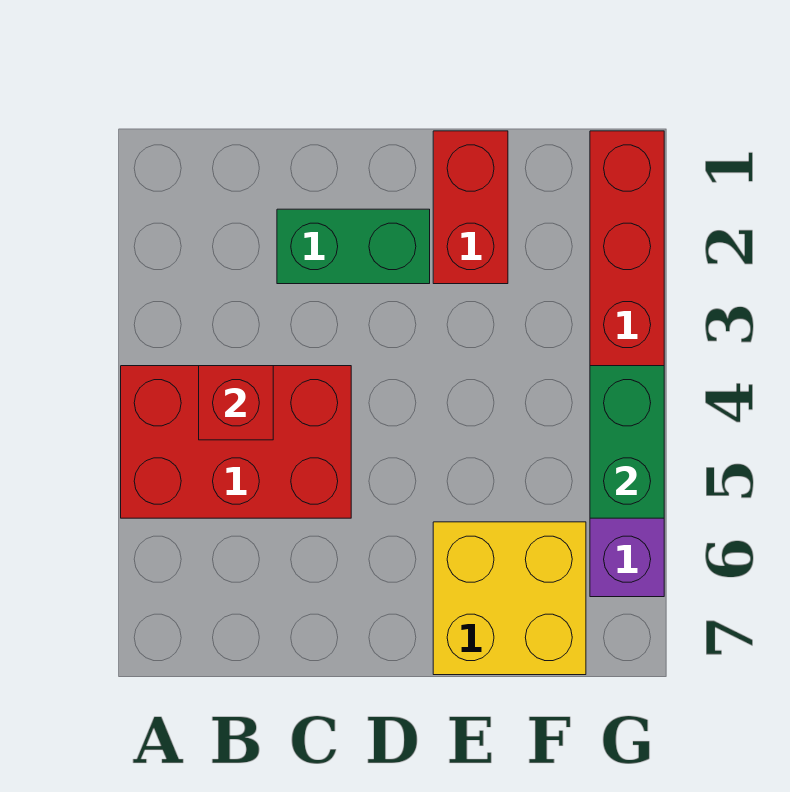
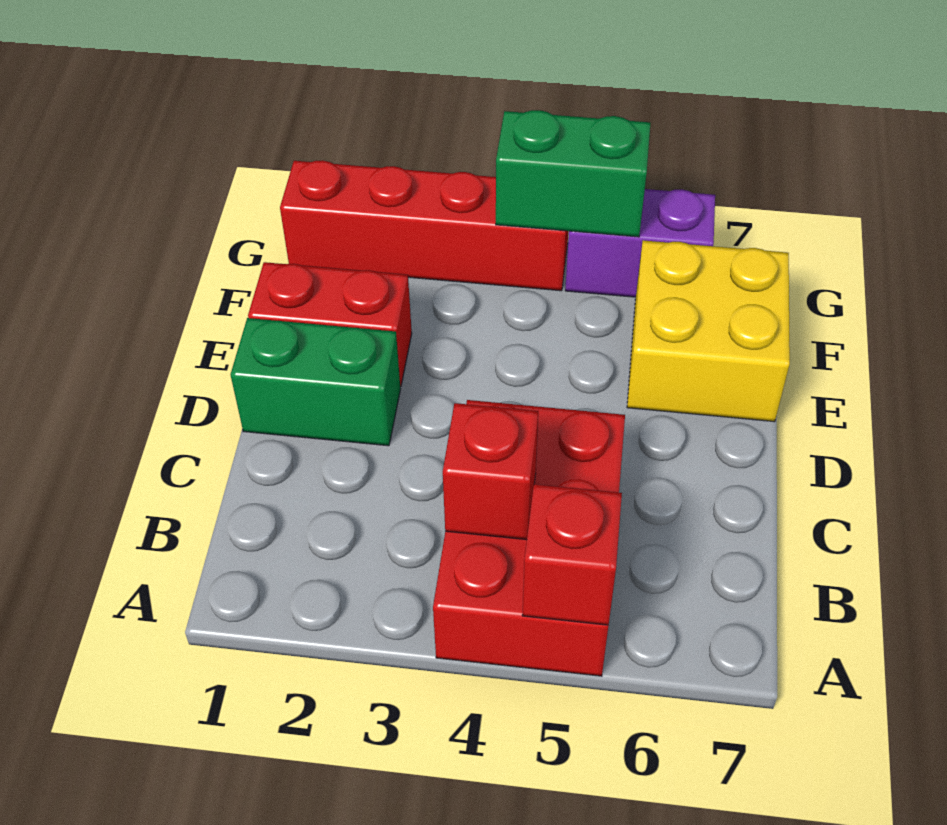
none -> red 1x1 brick [522,484,622,625]
green 1x2 brick [277,209,430,284] -> green 1x2 brick turned to [231,318,401,446]

